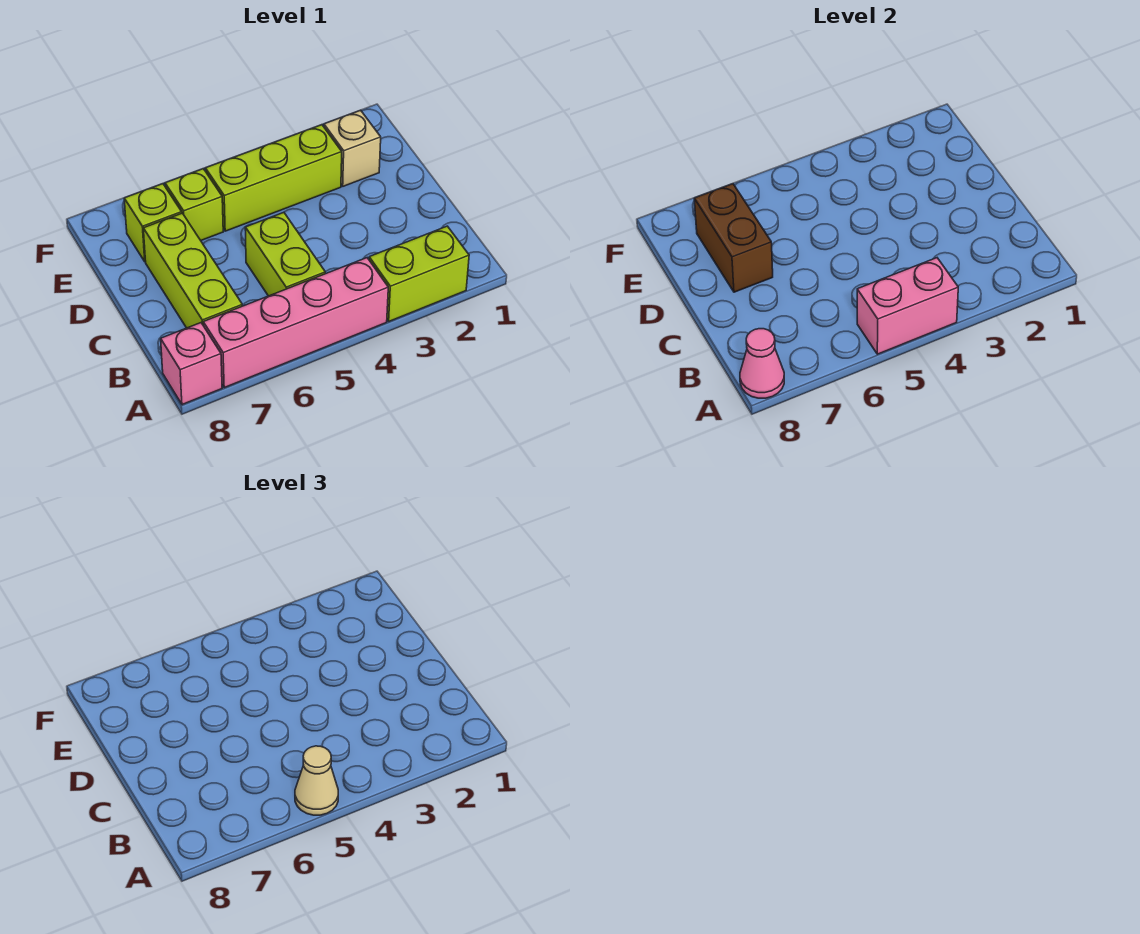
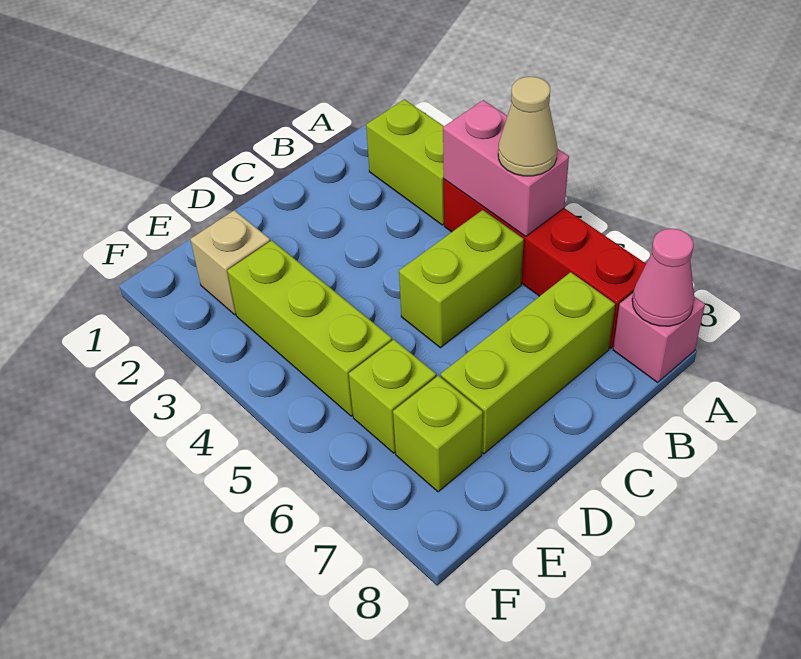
pink 1x4 brick [203,258,388,388] -> red 1x4 brick [444,179,646,348]
brown 1x2 brick [694,184,773,292] -> none

